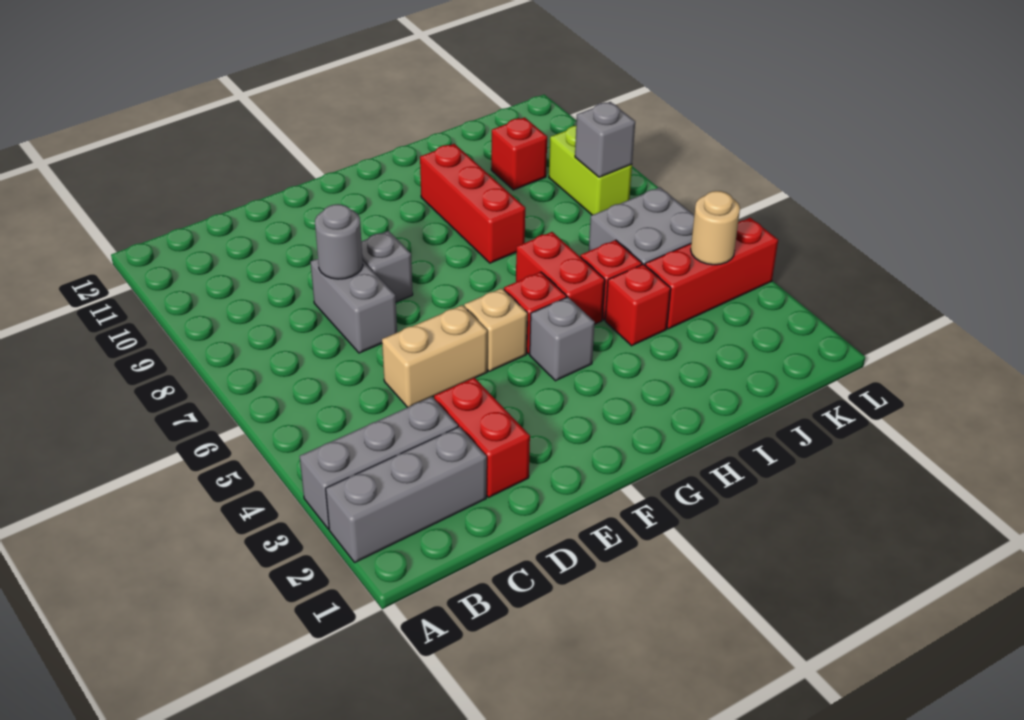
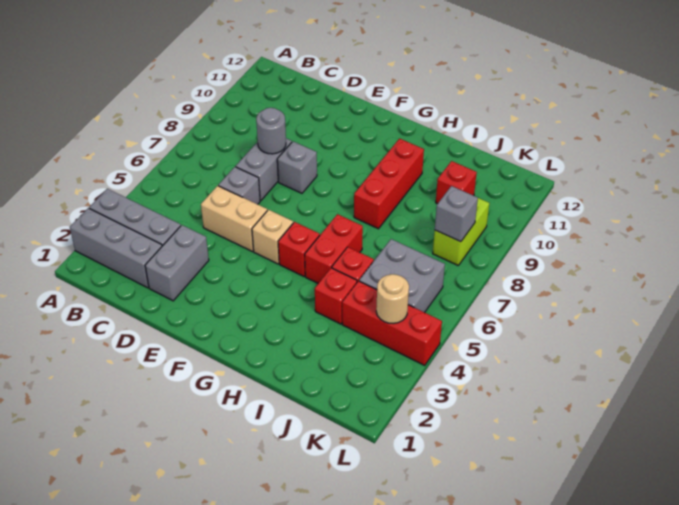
red 1x2 brick [434,378,530,498] -> grey 1x2 brick [145,225,209,301]
grey 1x1 brick [530,297,595,381] -> grey 1x1 brick moved to [218,167,260,204]

